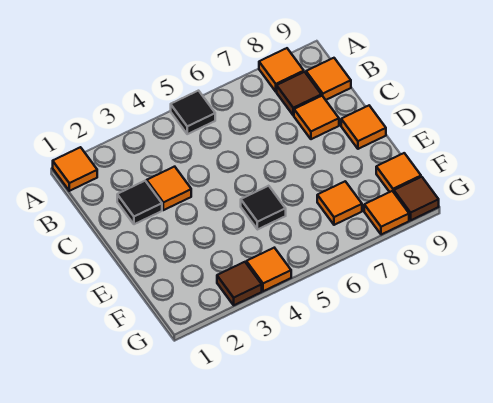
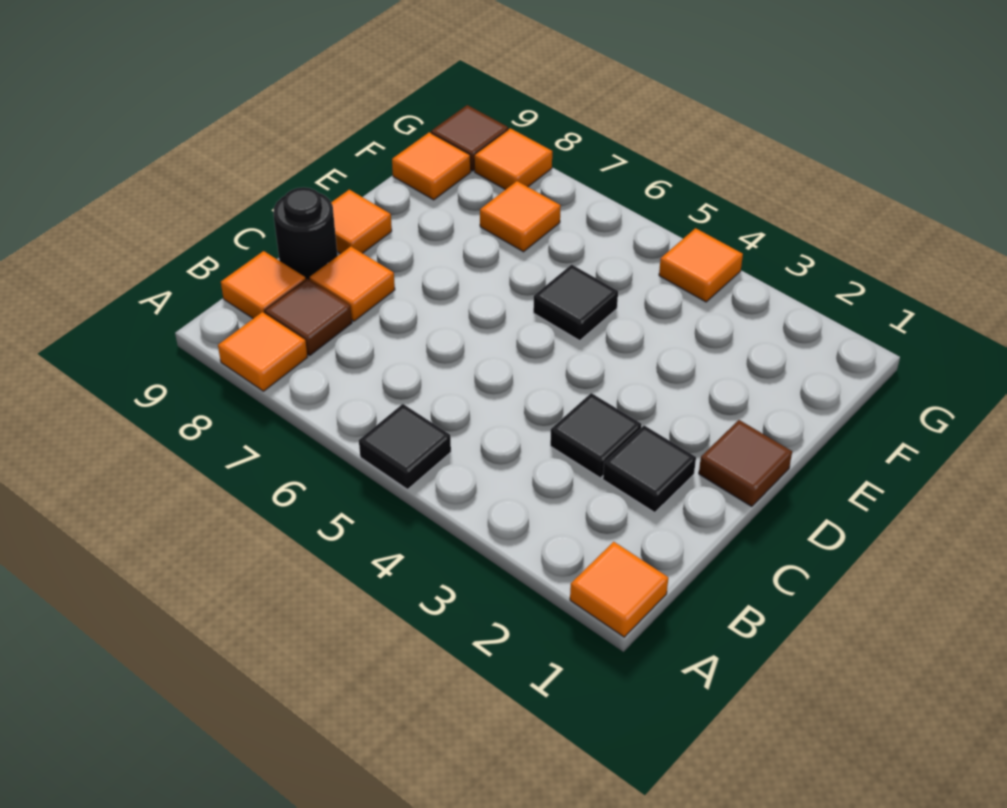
orange 1x1 tile [147,167,191,210] -> black 1x1 tile [550,393,641,478]
none -> black 1x1 round brick [273,187,337,280]
brown 1x1 tile [217,262,262,305] -> brown 1x1 tile moved to [699,420,792,506]

